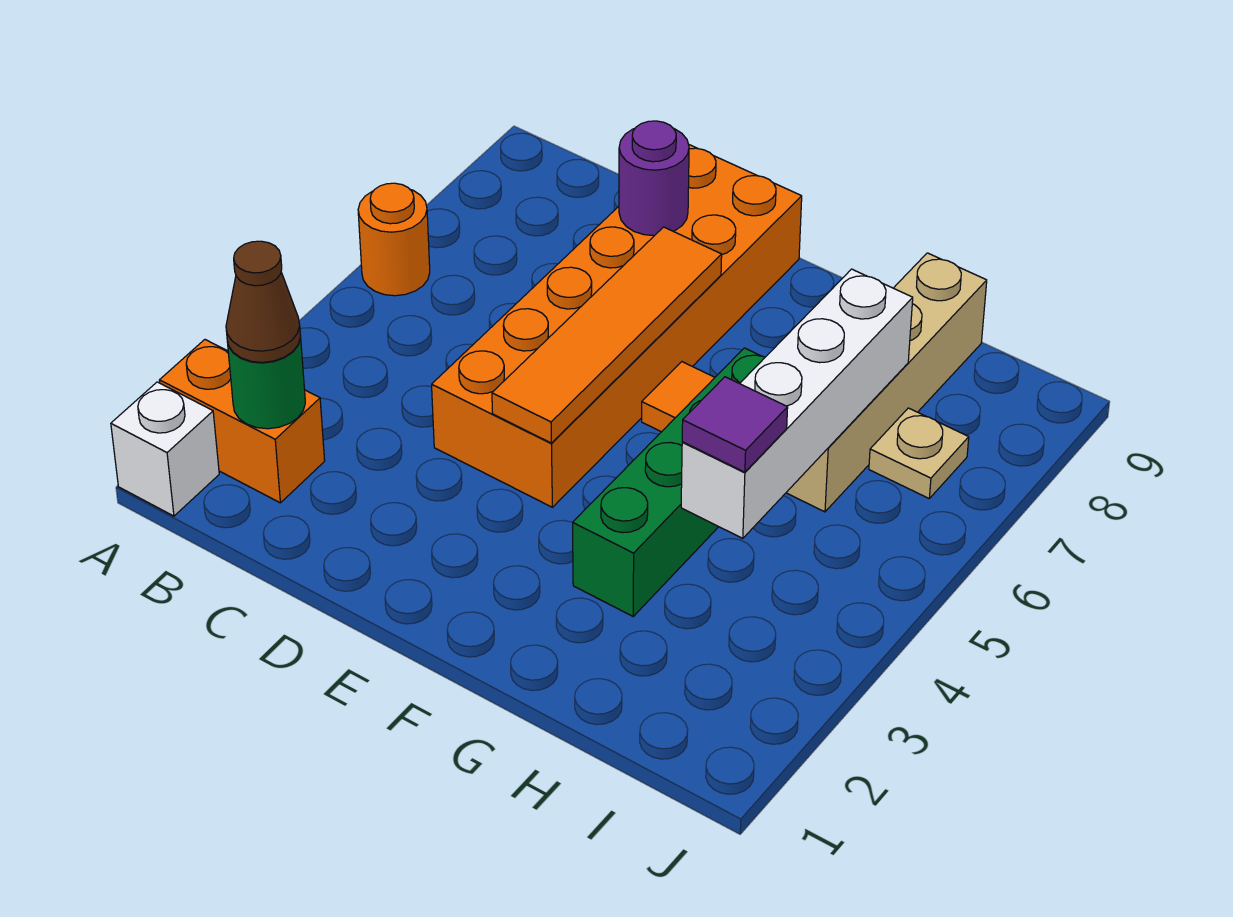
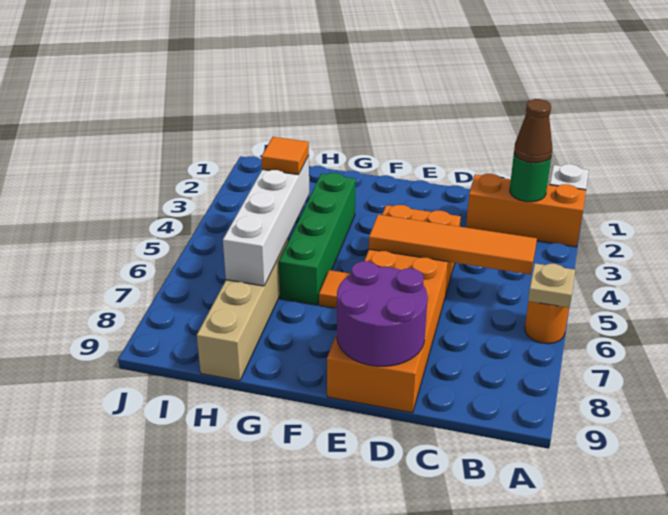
orange 1x2 brick [160,340,325,503] -> orange 1x3 brick [466,174,586,247]
purple 1x1 round brick [619,121,689,236] -> purple 2x2 round brick [337,261,427,366]
orange 1x4 tile [492,227,722,443] -> orange 1x4 tile turned to [369,214,537,274]
purple 1x1 tile [682,377,788,472] -> orange 1x1 tile [261,137,309,175]
tan 1x1 plate [869,408,969,498] -> tan 1x1 plate moved to [528,263,575,308]

